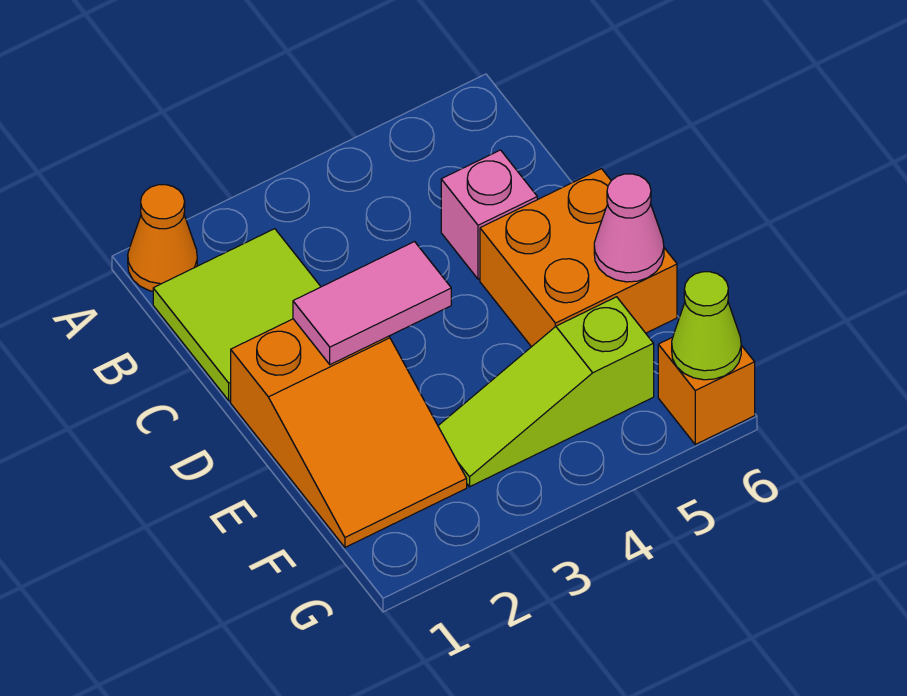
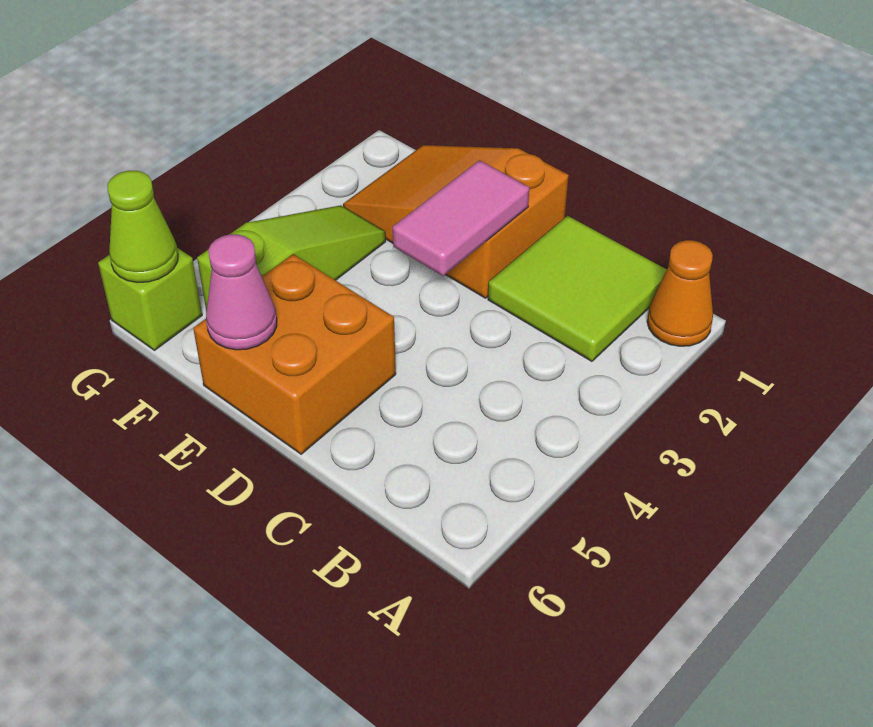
pink 1x1 brick [441,150,537,279] -> none
orange 1x1 brick [658,337,755,444] -> lime 1x1 brick [98,248,202,350]

